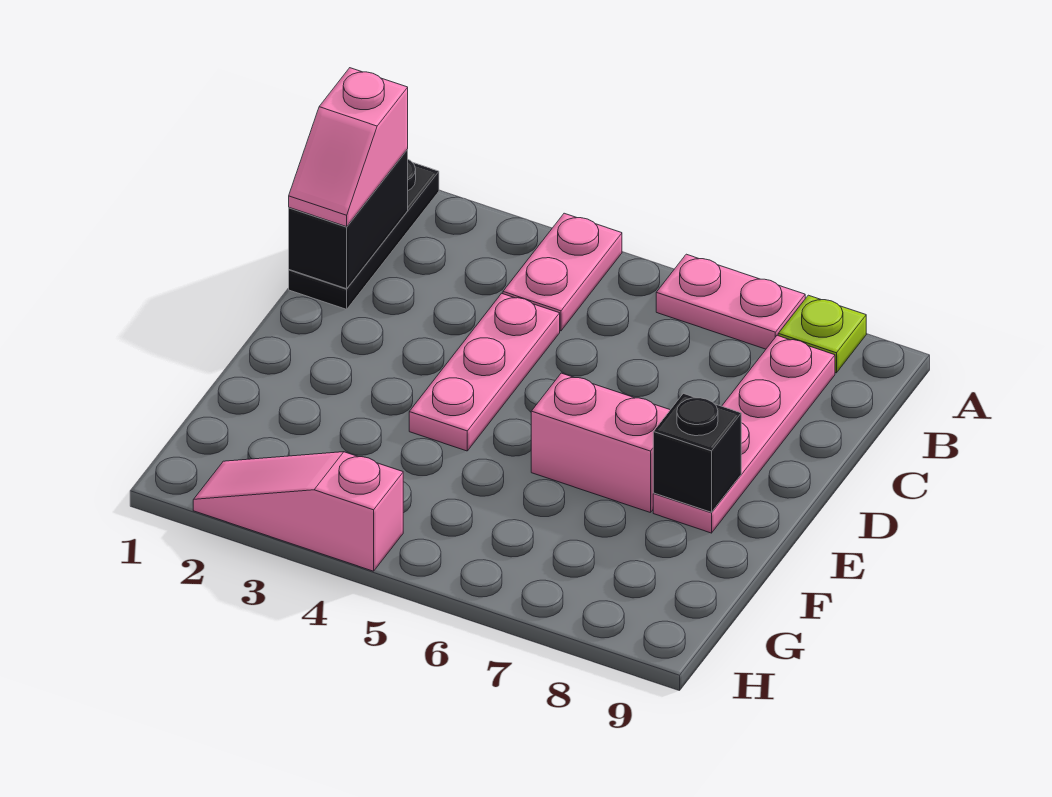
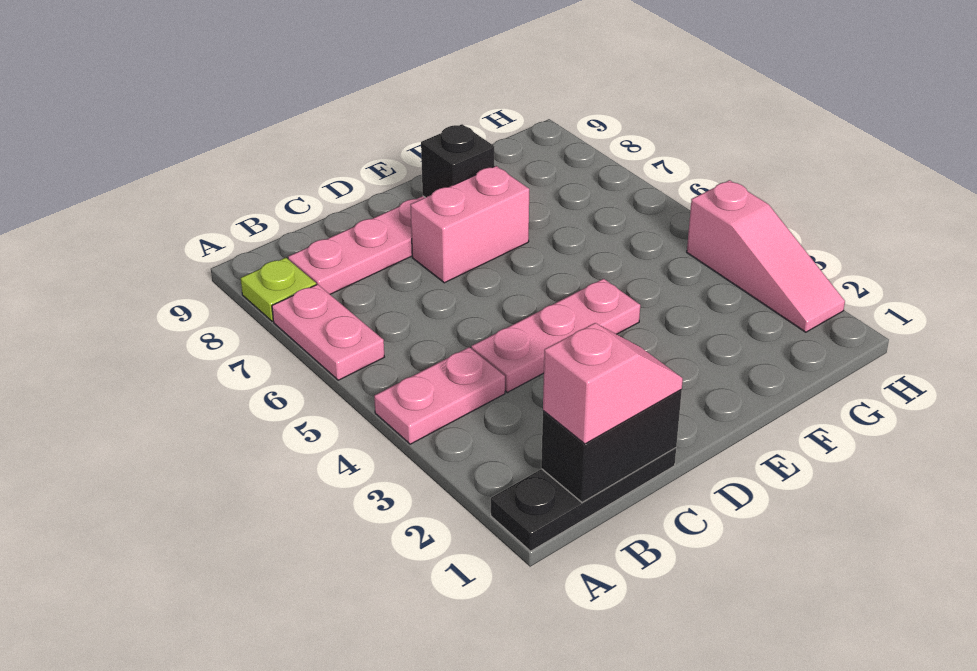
pink 1x2 brick [531,373,670,513] -> pink 1x2 brick turned to [411,166,529,283]

